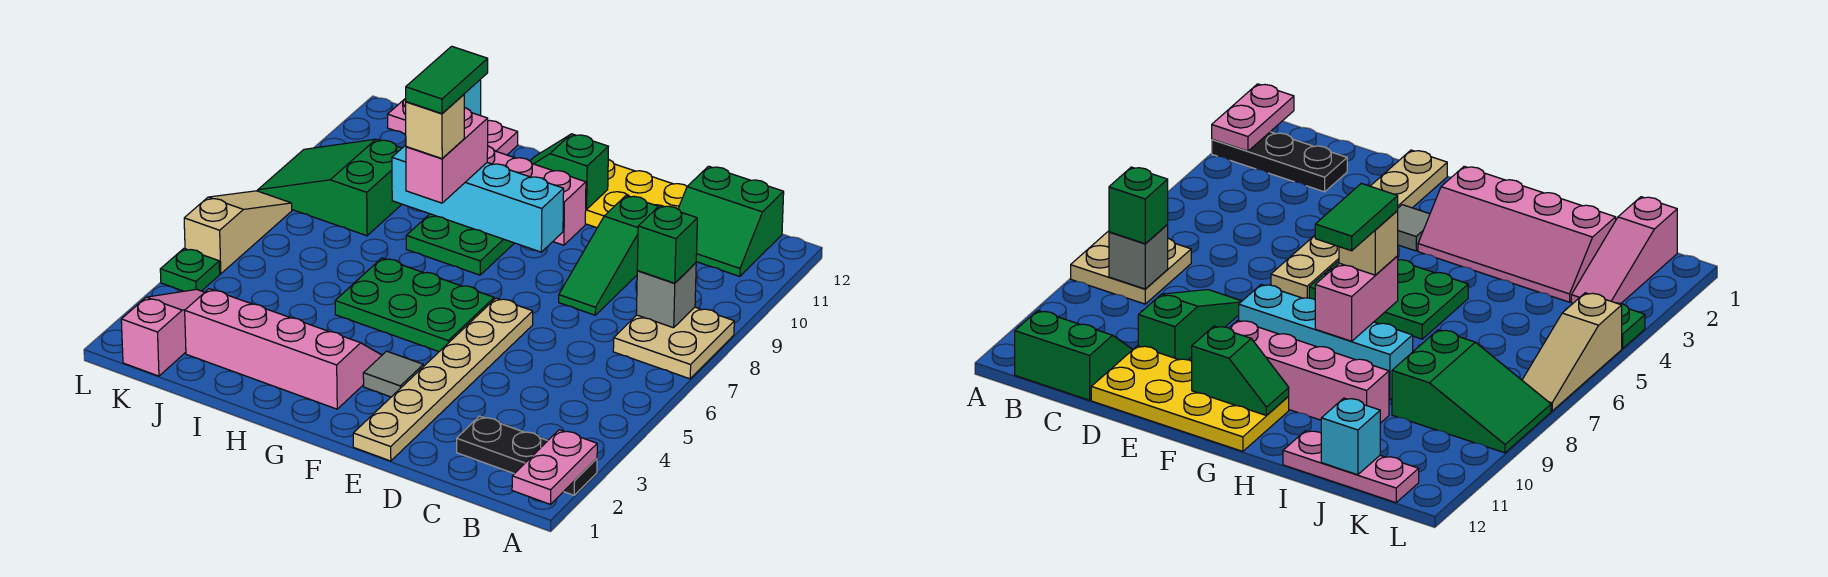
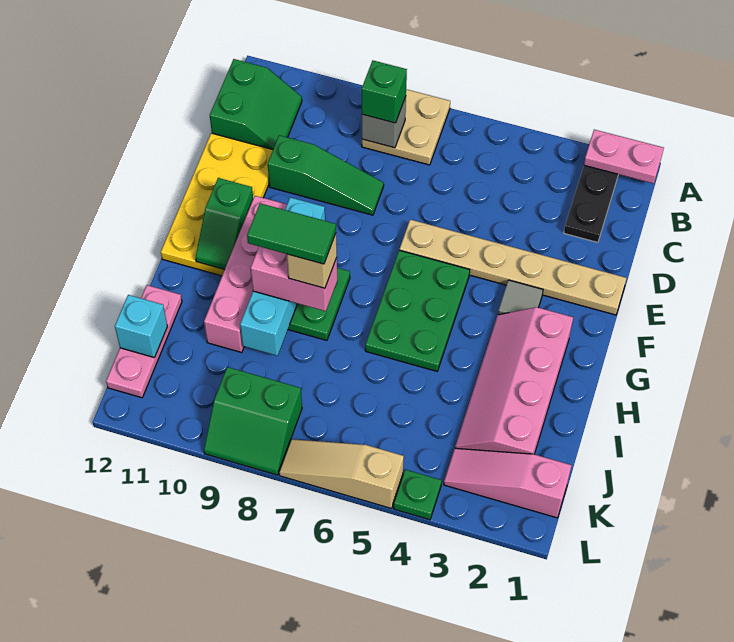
green 2x3 slope [258,139,402,236] -> green 2x2 slope [204,367,302,475]

